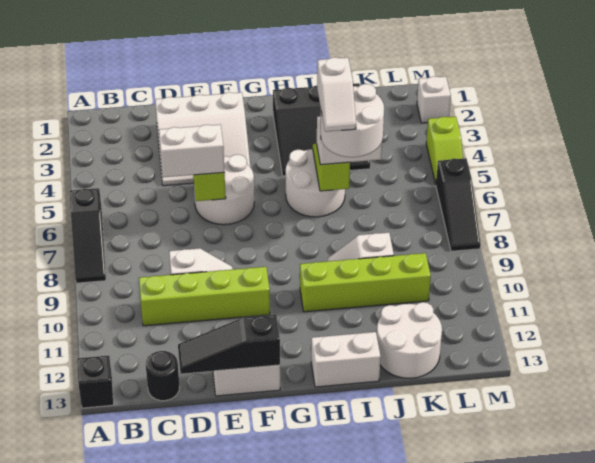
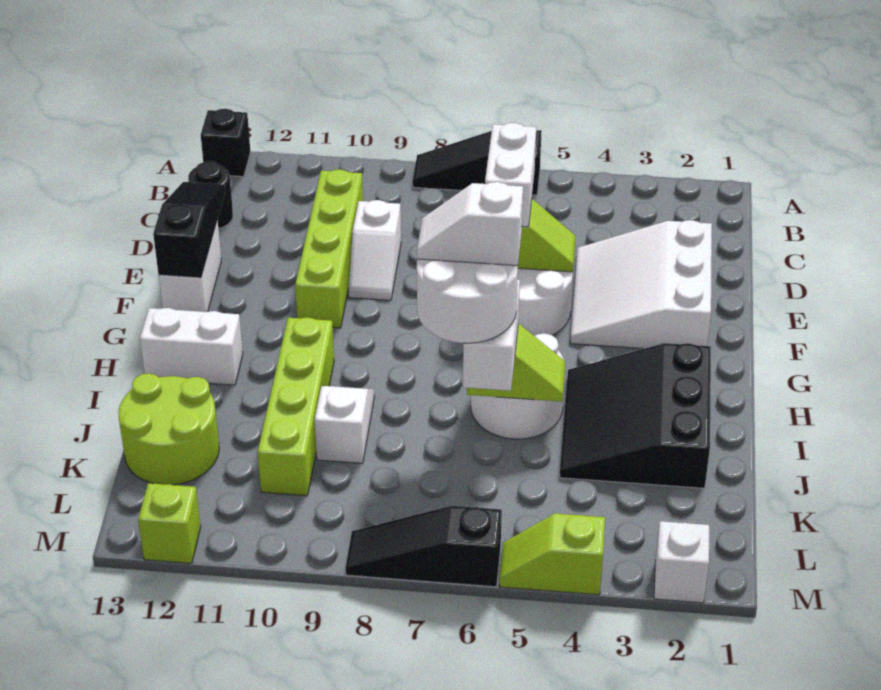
white 1x2 brick [311,332,381,387] -> white 1x2 brick turned to [140,308,243,385]
white 2x2 round brick [377,302,442,378] -> lime 2x2 round brick [118,373,219,485]
none -> lime 1x1 brick [138,483,201,563]

